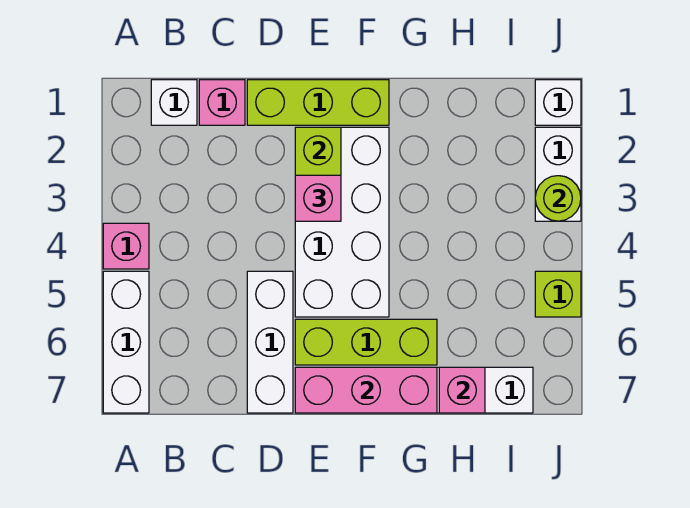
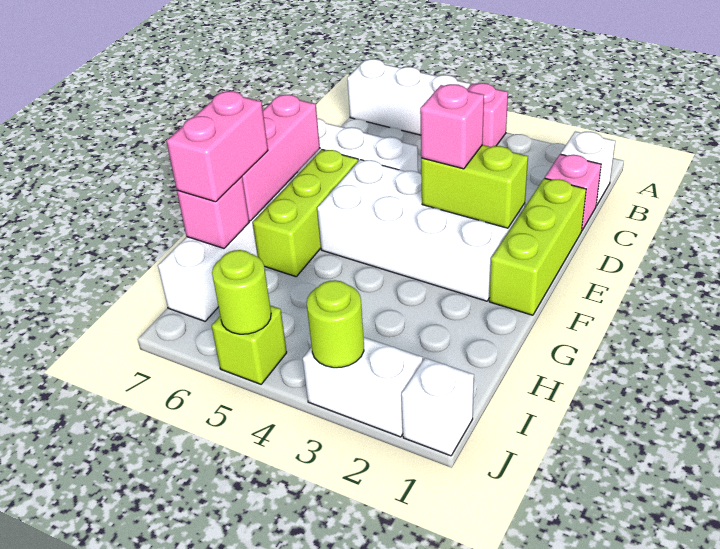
none -> pink 1x2 brick [166,91,268,202]
none -> lime 1x1 round brick [212,250,271,334]

